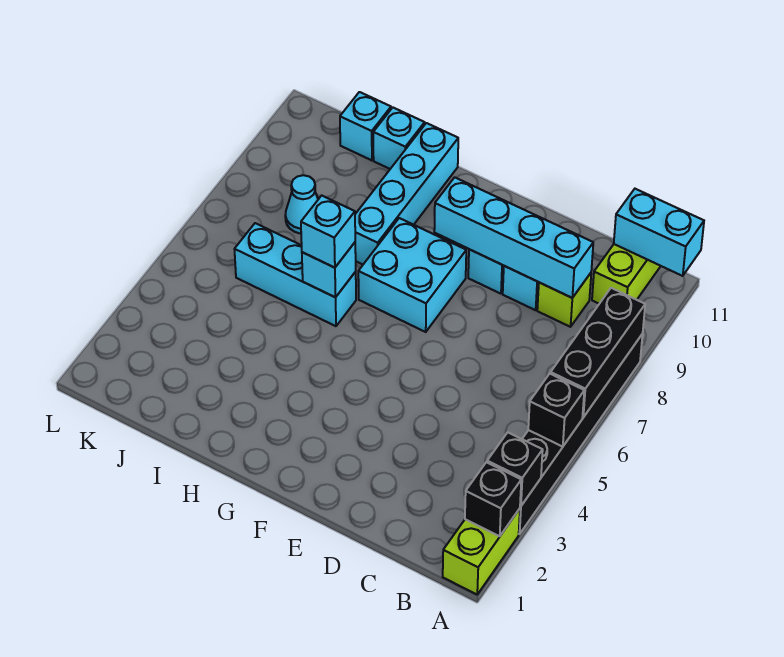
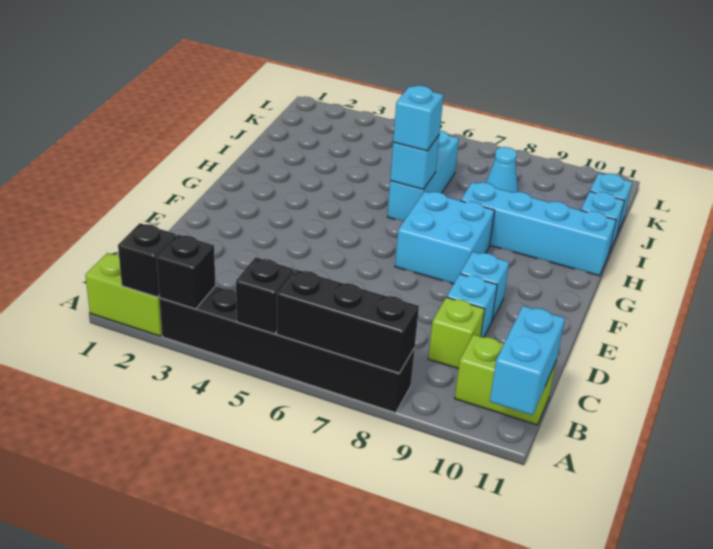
cyan 1x4 brick [434,177,593,298] -> none

